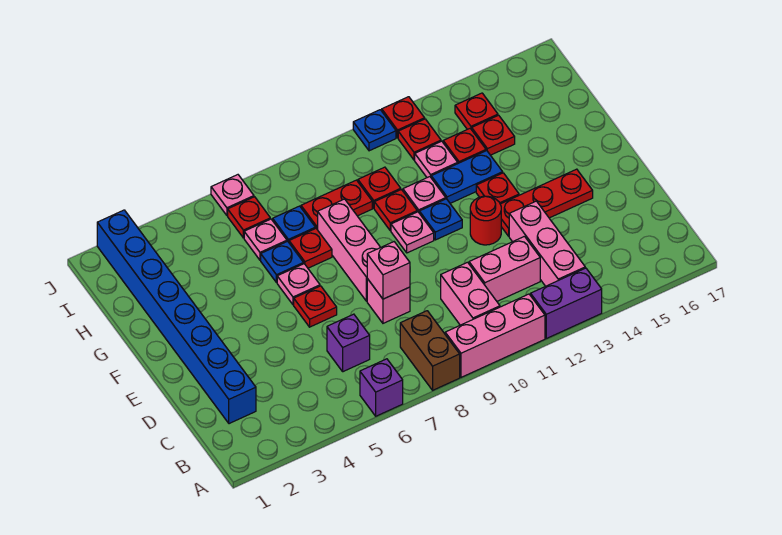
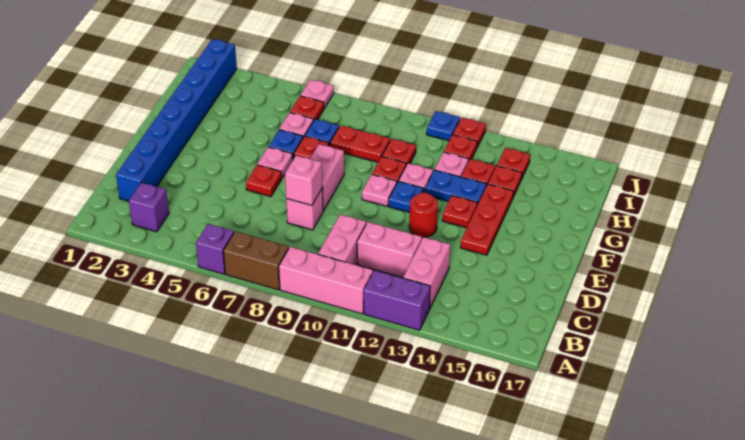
brown 1x2 brick [400,311,460,390] -> brown 1x2 brick turned to [223,231,289,290]
pink 1x3 brick [509,201,585,286] -> pink 1x2 brick [403,237,450,309]
purple 1x1 brick [327,314,370,372] -> purple 1x1 brick moved to [129,182,169,232]
pink 1x3 brick [318,199,381,301] -> pink 1x2 brick [310,144,344,211]
red 1x3 plate [500,169,593,236] -> red 1x3 plate turned to [460,184,513,255]

